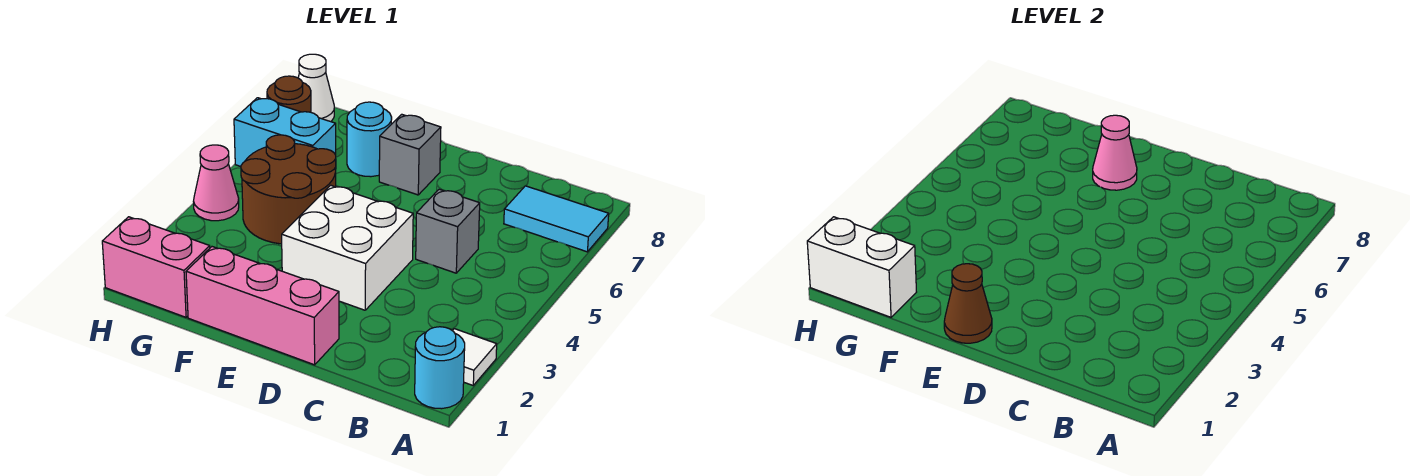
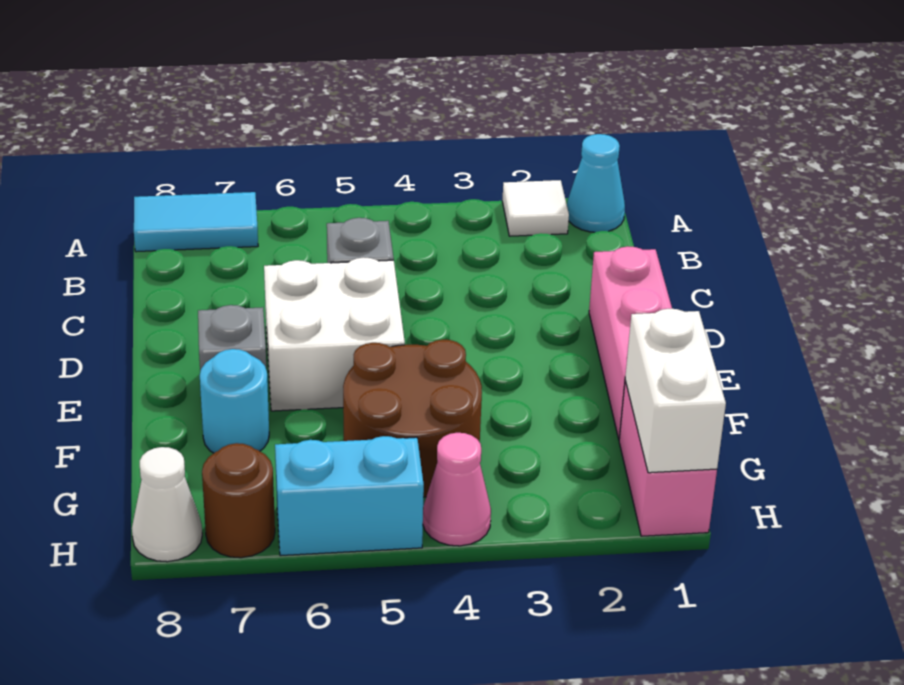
cyan 1x1 round brick [415,327,465,409] -> cyan 1x1 cone [567,134,625,232]
cyan 1x2 tile [504,186,609,252] -> cyan 1x2 tile turned to [134,192,258,252]
white 2x2 brick [282,185,413,310] -> white 2x2 brick moved to [264,257,405,411]
brown 1x1 cone [944,264,992,343] -> none
pink 1x1 cone [1093,115,1137,190] -> none
cyan 1x2 brick [234,98,336,169] -> cyan 1x2 brick turned to [275,436,424,556]

